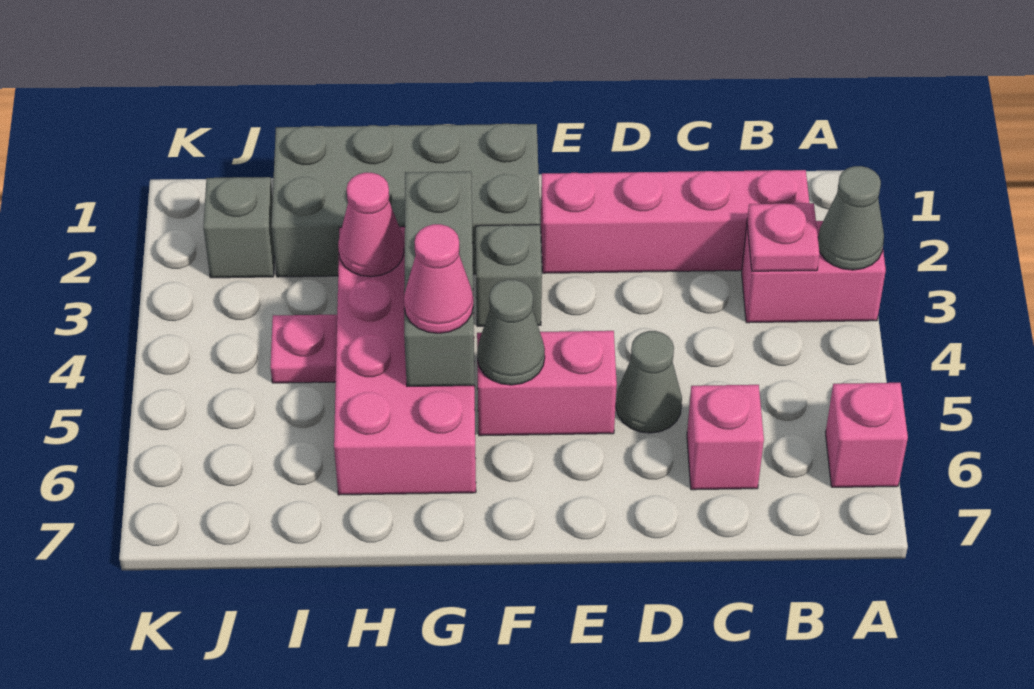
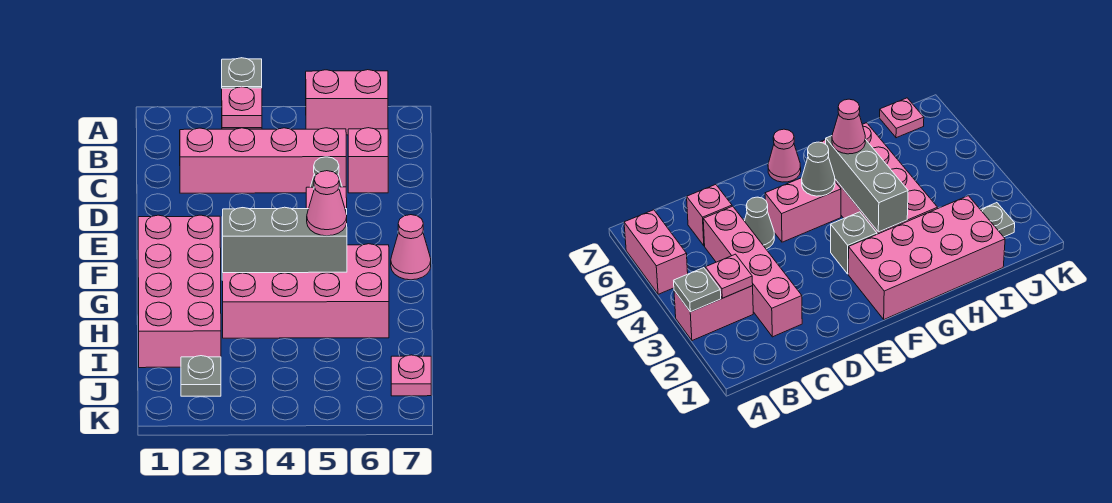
grey 1x1 cone [818,166,884,270] -> grey 1x1 plate [222,58,262,88]
pink 1x1 brick [826,383,908,487] -> pink 1x2 brick [306,70,388,135]
pink 1x4 brick [541,170,809,273] -> pink 1x4 brick turned to [180,128,346,193]
grey 2x4 brick [271,124,540,277] -> pink 2x4 brick [138,215,221,368]
pink 1x1 cone [338,173,404,277] -> pink 1x1 cone moved to [391,215,431,280]
pink 1x1 plate [270,315,337,383] -> pink 1x1 plate moved to [391,355,431,396]
grey 1x1 brick [203,177,274,278] -> grey 1x1 plate [181,356,221,396]

